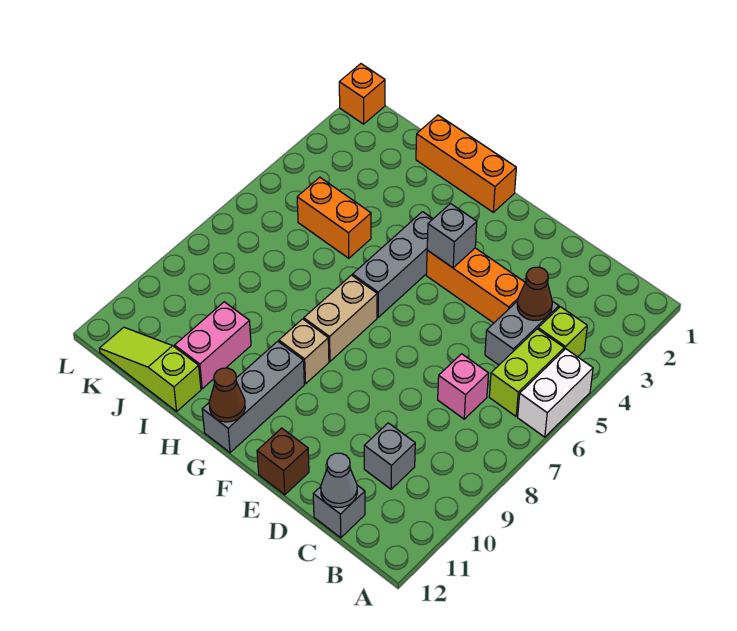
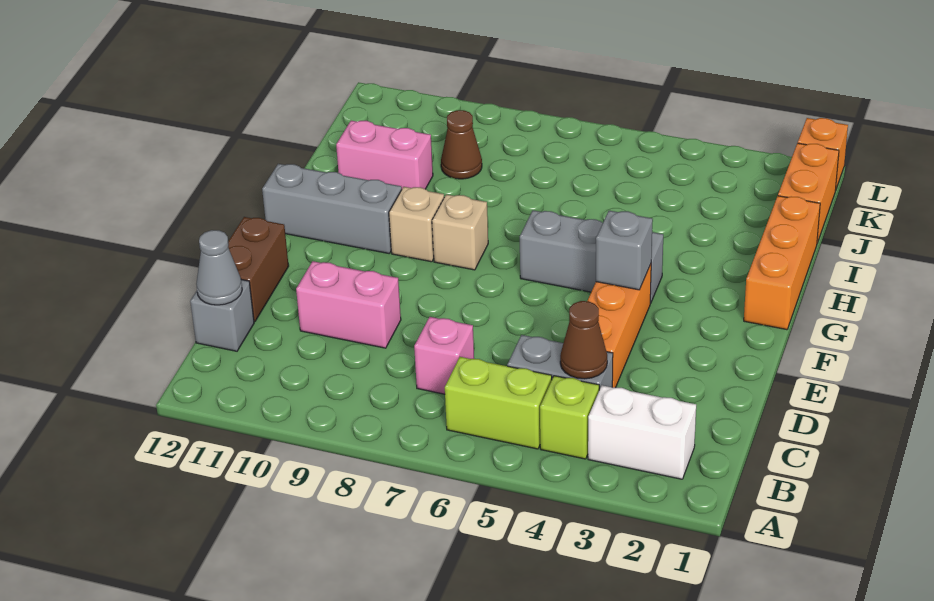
white 1x2 brick [518,349,593,437] -> white 1x2 brick moved to [588,385,696,479]
grey 1x1 brick [364,423,415,489] -> none
none -> pink 1x2 brick [296,261,401,348]
brown 1x1 brick [257,428,309,495] -> brown 1x2 brick [228,217,289,322]
tan 1x2 brick [304,275,377,361] -> tan 1x1 brick [432,194,488,270]
brown 1x1 cone [209,368,245,422] -> brown 1x1 cone moved to [441,110,482,179]
orange 1x2 brick [297,177,371,258] -> orange 1x2 brick moved to [778,143,839,243]
lime 1x3 slope [99,327,201,411] -> none

